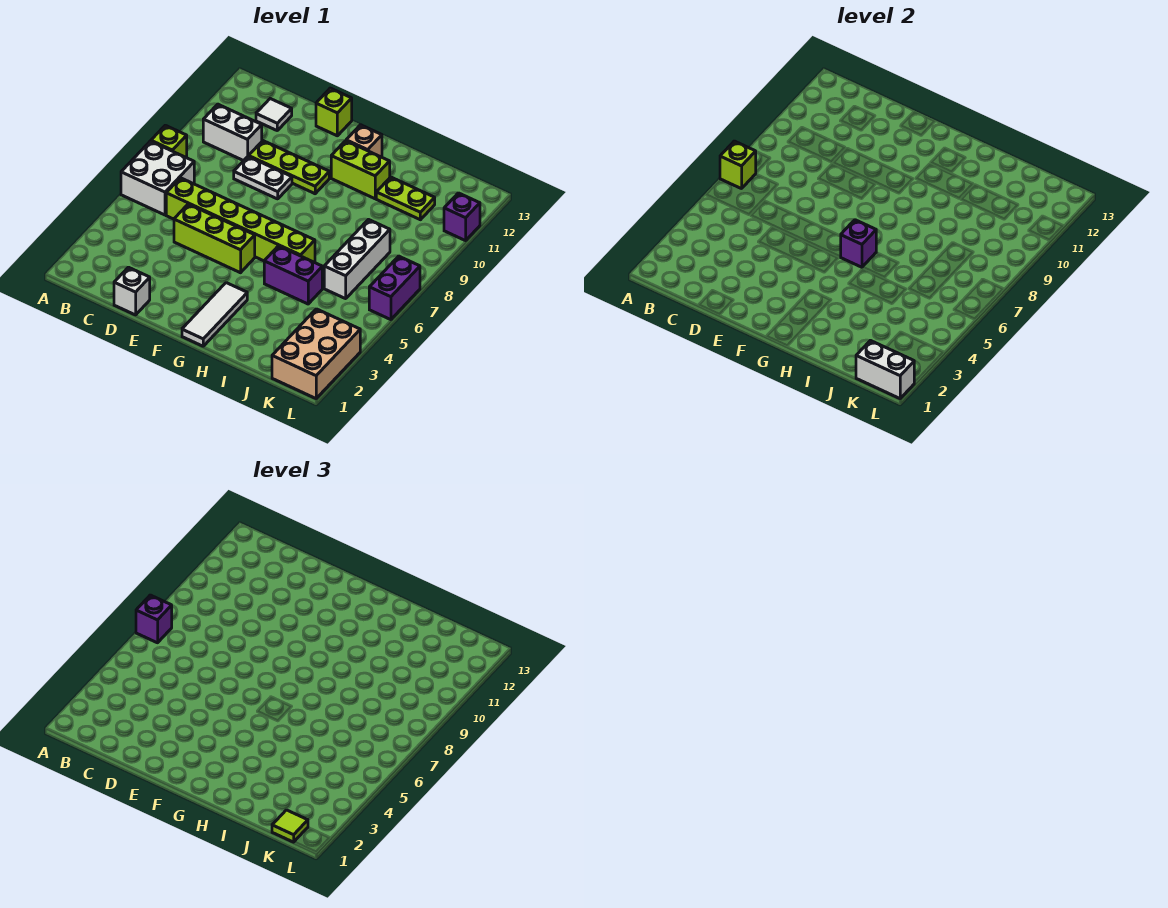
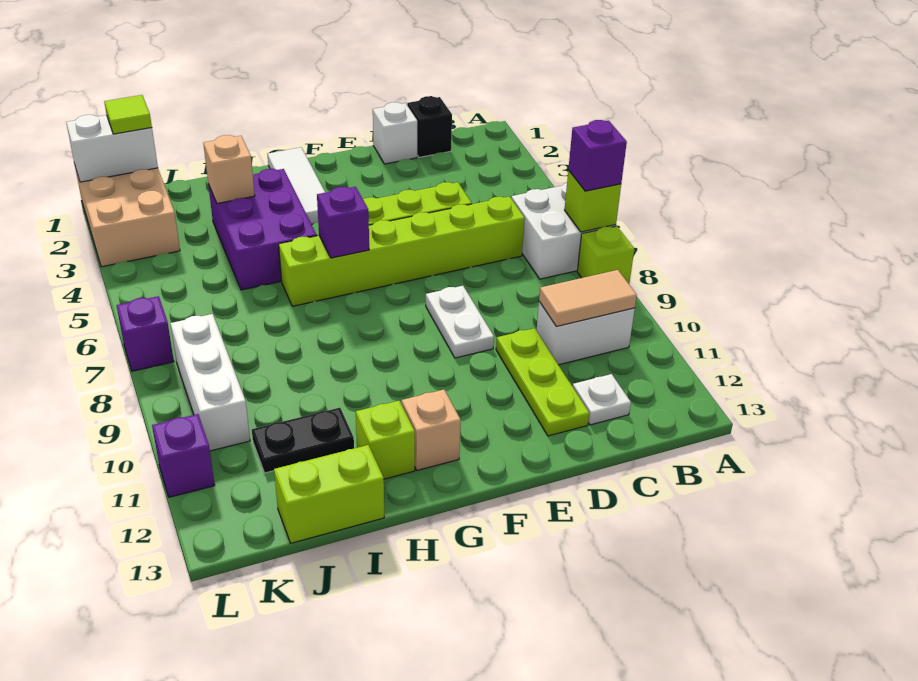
none -> tan 1x2 tile [539,270,637,326]
none -> black 1x1 brick [407,96,452,157]
white 1x1 tile [256,99,292,130] -> white 1x1 plate [573,374,631,425]
white 1x2 plate [234,156,292,199] -> white 1x2 plate turned to [426,286,494,358]
lime 1x3 plate [249,141,329,194] -> lime 1x3 plate turned to [496,328,589,436]
lime 1x1 brick [316,88,352,136] -> lime 1x1 brick moved to [356,401,415,479]
lime 1x2 brick [331,141,390,199] -> lime 1x2 brick moved to [274,445,384,543]
purple 1x2 brick [264,246,322,304] -> purple 2x3 brick [208,169,317,290]
none -> tan 1x1 brick [203,135,255,203]
lime 1x2 plate [376,177,435,220] -> black 1x2 plate [252,408,354,473]
white 1x3 brick [324,220,390,299] -> white 1x3 brick moved to [170,314,250,451]
purple 1x2 brick [369,256,420,320] -> purple 1x1 brick [116,296,174,371]

